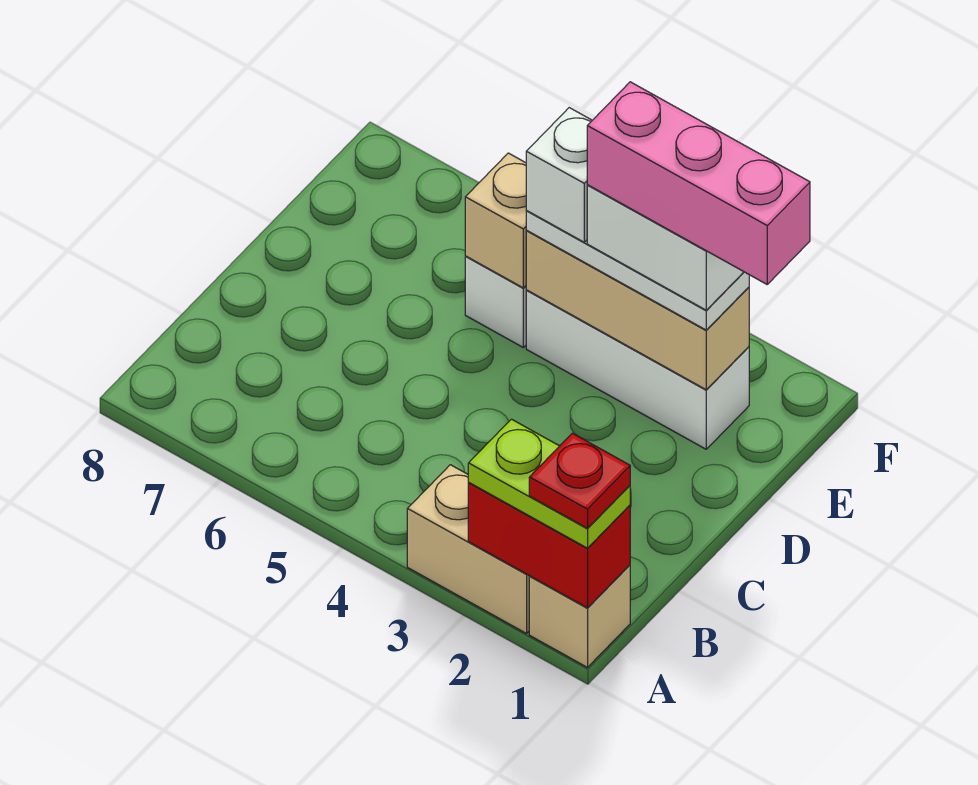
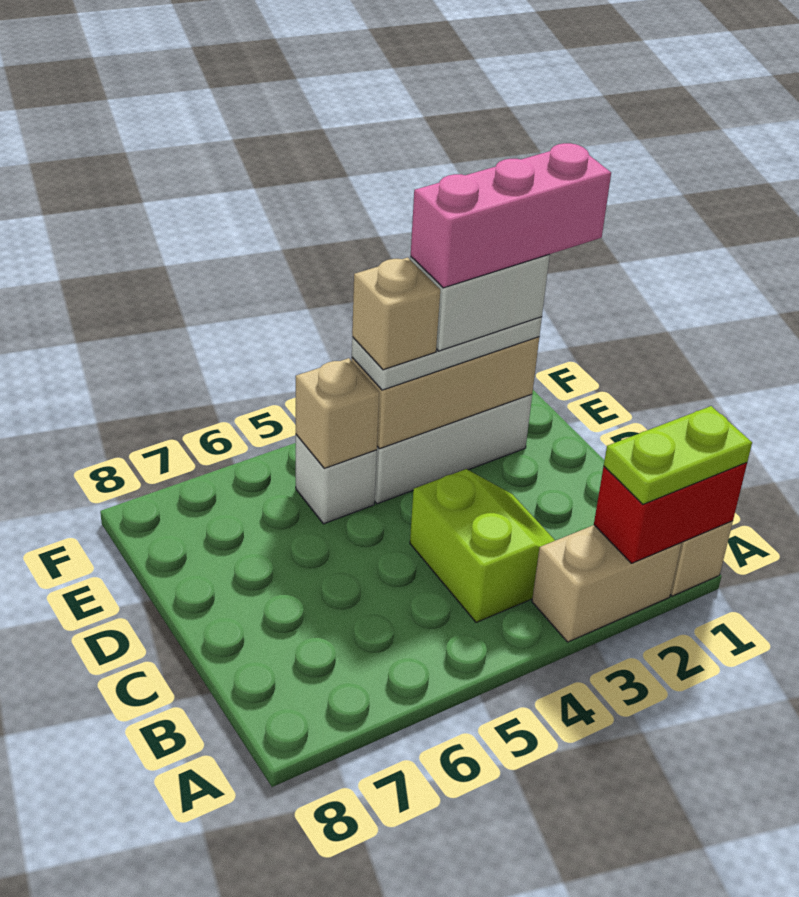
red 1x1 plate [529,433,630,528] -> none
none -> lime 2x2 slope [410,469,555,622]
white 1x1 brick [526,108,592,242] -> tan 1x1 brick [352,258,440,370]

